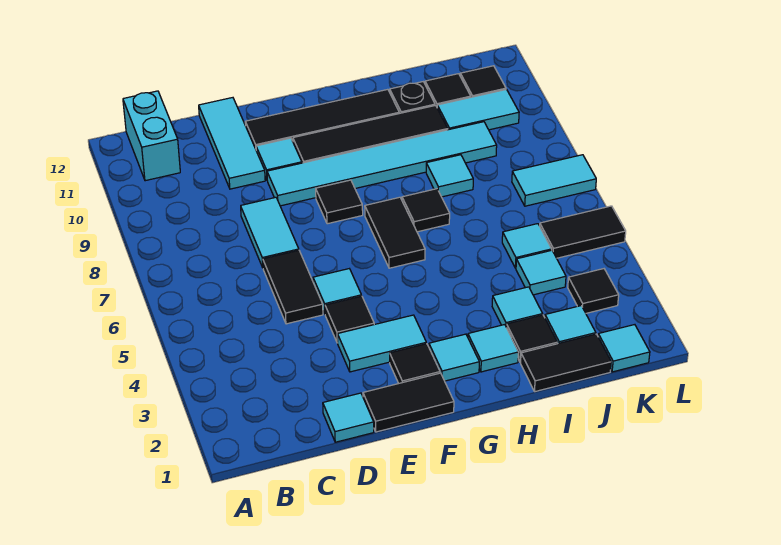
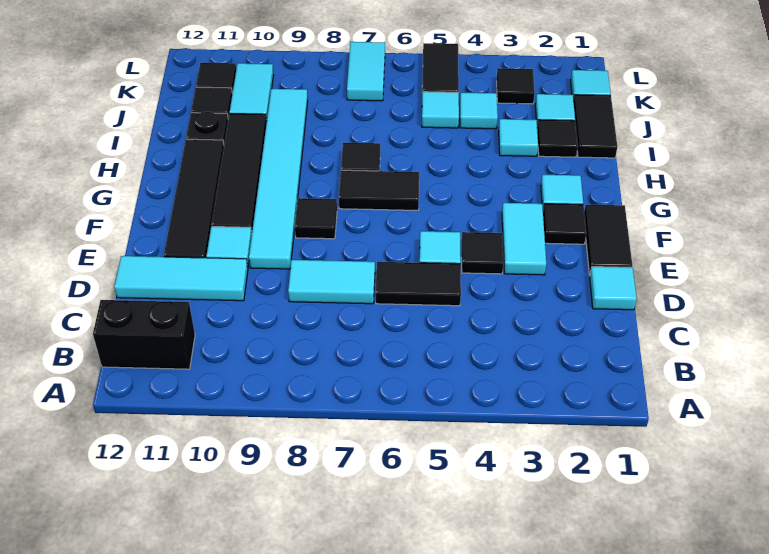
cyan 1x2 brick [123,91,180,181] -> black 1x2 brick [93,300,195,369]
cyan 1x1 tile [468,325,519,372] -> none
cyan 1x1 tile [426,155,473,197] -> none

